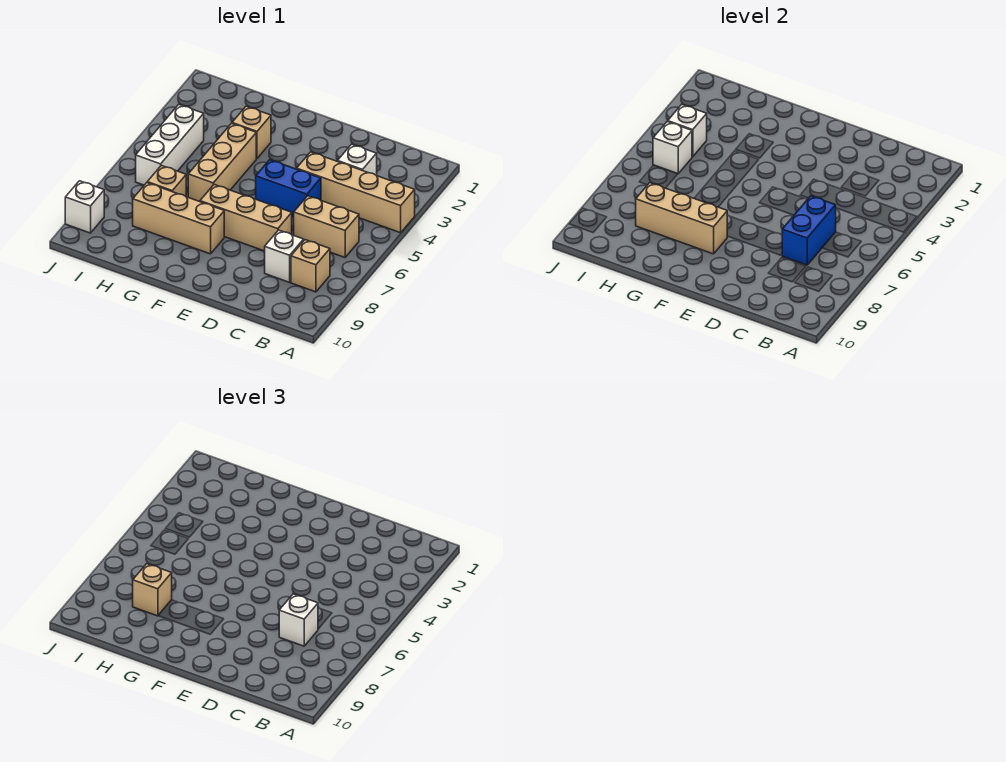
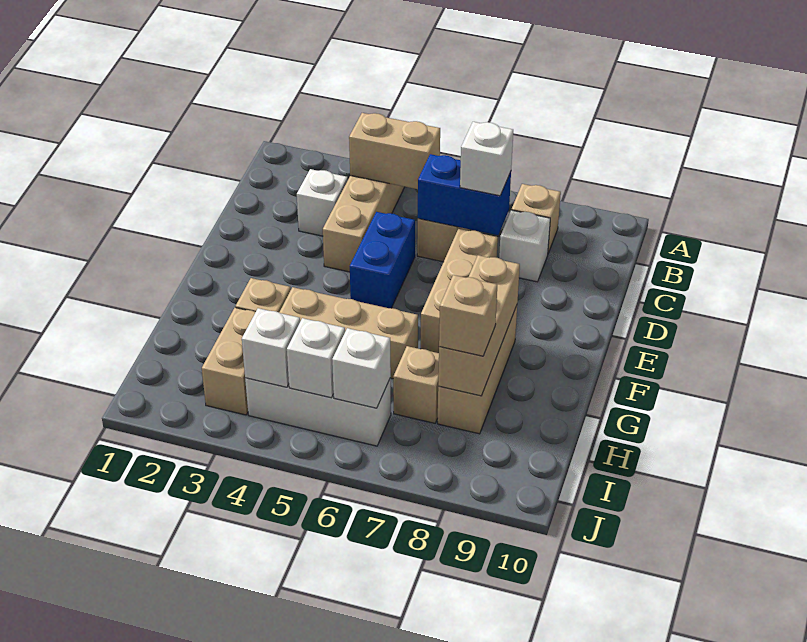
none -> tan 1x2 brick [349,113,440,189]
none -> tan 1x2 brick [202,308,255,415]
white 1x1 brick [65,181,104,233] -> white 1x1 brick moved to [332,328,391,408]

